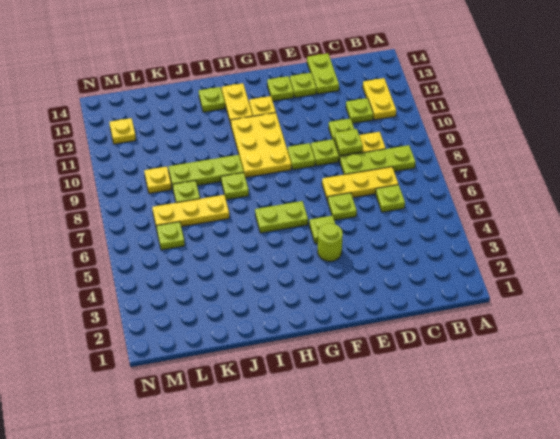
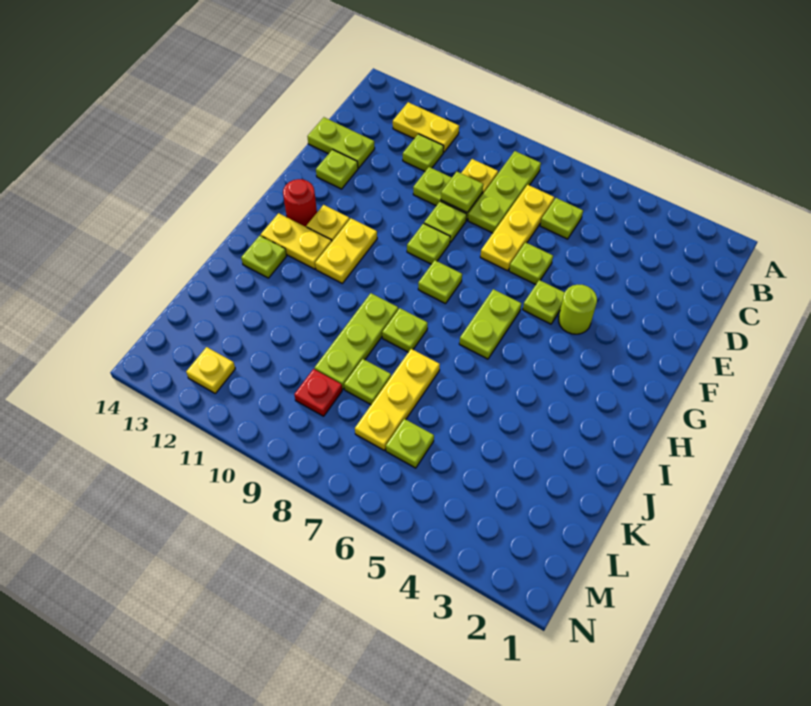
lime 1x1 plate [267,76,294,101] -> lime 1x1 plate moved to [418,260,462,304]
yellow 2x3 plate [231,113,291,178] -> yellow 1x2 plate [315,219,377,283]
none -> red 1x1 round brick [283,179,317,227]
yellow 1x1 plate [144,167,172,193] -> red 1x1 plate [294,369,342,416]

